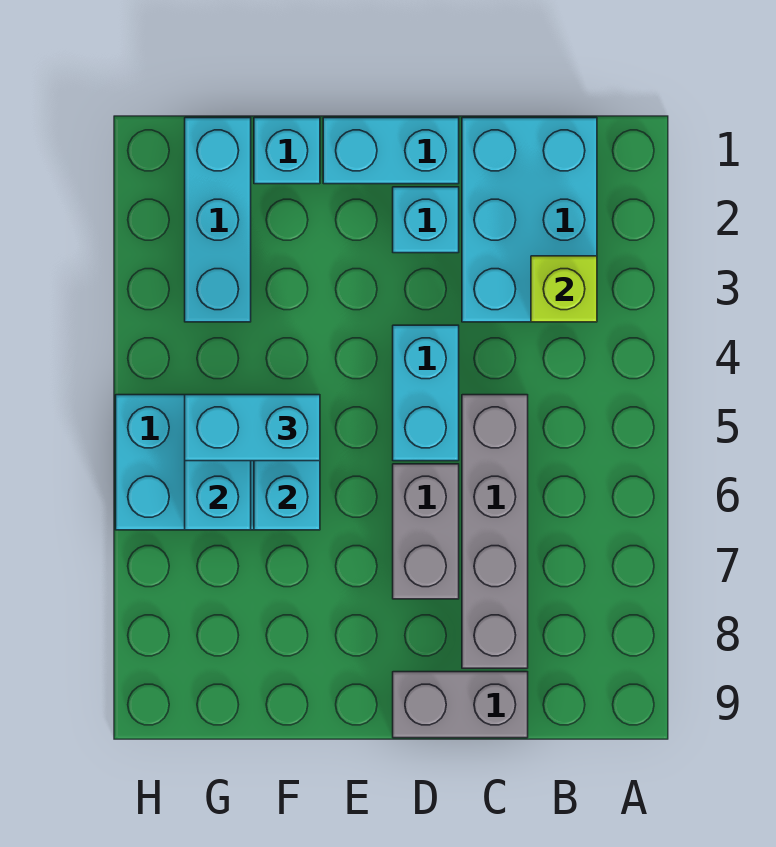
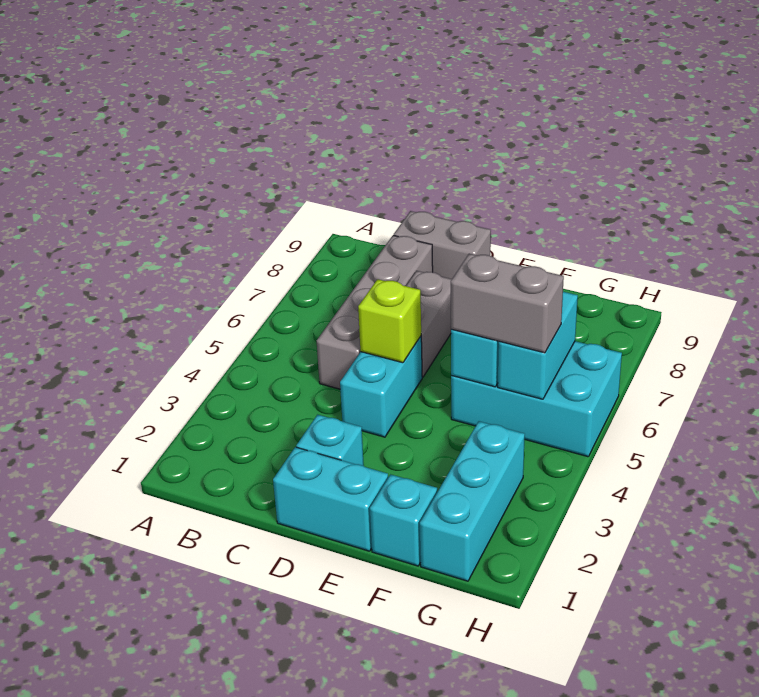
cyan 2x3 brick [462,118,597,322] -> none
lime 1x1 brick [531,256,597,322] -> lime 1x1 brick moved to [358,279,421,363]
cyan 1x2 brick [185,395,320,461] -> grey 1x2 brick [451,254,564,353]

